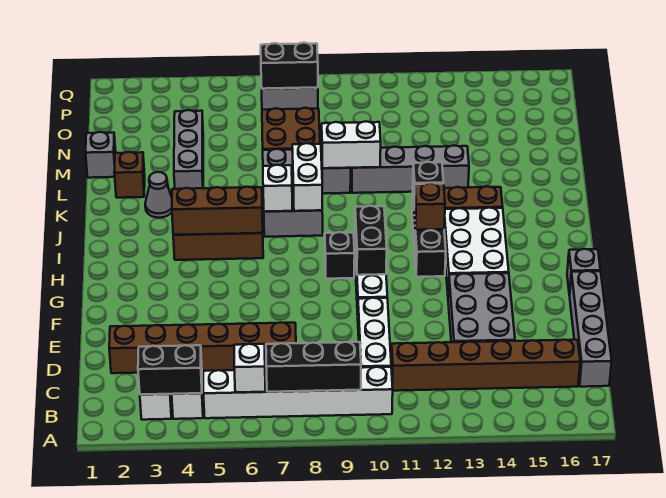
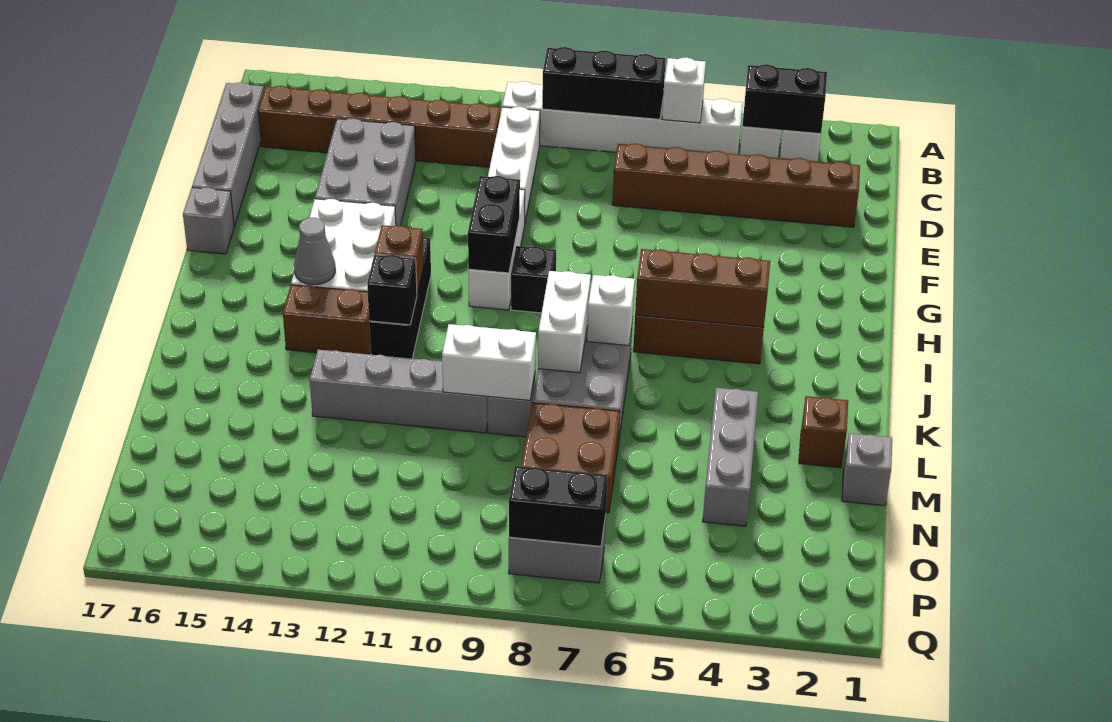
grey 1x1 cone [145,172,172,218] -> grey 1x1 cone moved to [294,217,335,285]

